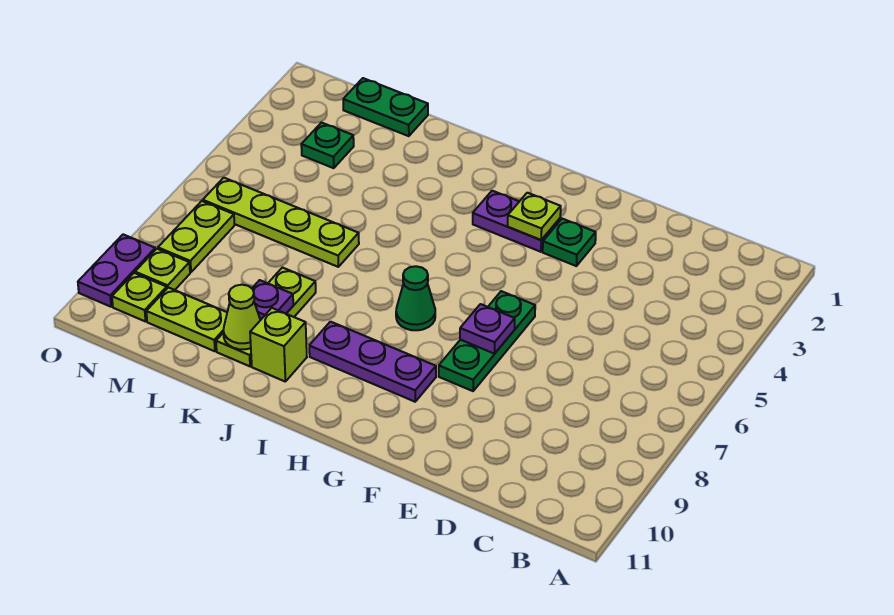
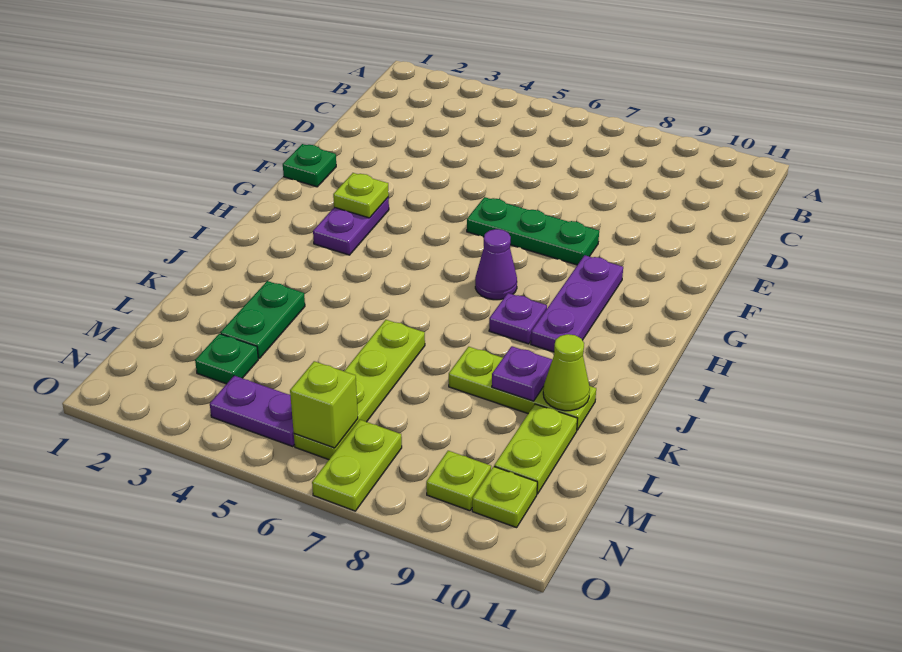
green 1x1 plate [543,219,596,266] -> green 1x1 plate moved to [283,144,336,187]
purple 1x1 plate [460,304,515,354] -> purple 1x1 plate moved to [489,293,547,344]
green 1x1 cone [396,266,435,330] -> purple 1x1 cone [475,229,517,300]
lime 1x1 brick [250,308,307,382] -> lime 1x1 brick moved to [290,361,358,448]
green 1x2 plate [343,78,428,136] -> green 1x2 plate moved to [220,281,305,358]
lime 1x2 plate [158,201,235,272] -> lime 1x2 plate turned to [312,420,402,511]
purple 1x2 plate [78,234,155,307] -> purple 1x2 plate moved to [210,376,295,446]

